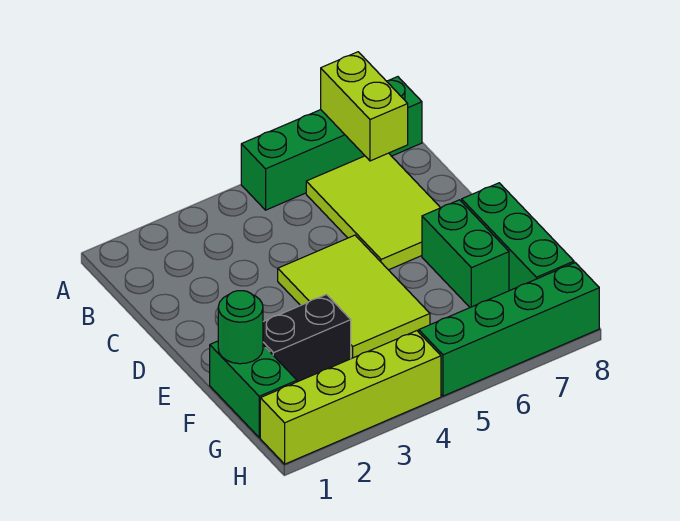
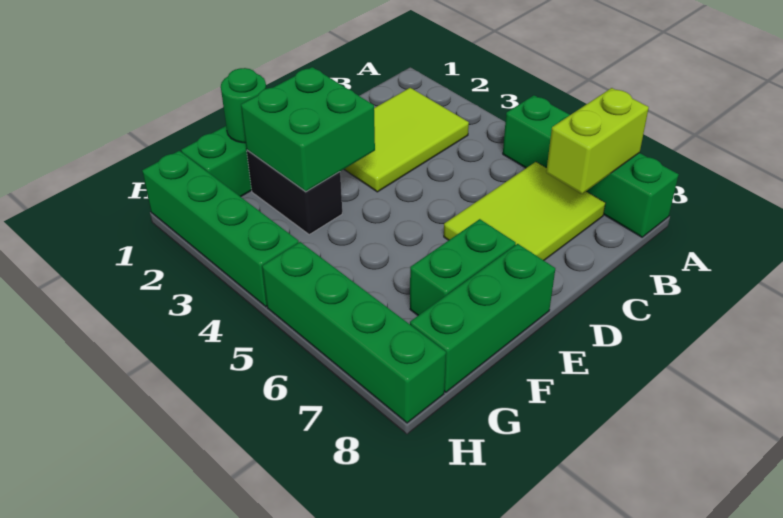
lime 2x3 tile [278,235,430,359] -> lime 2x3 tile moved to [344,88,469,192]
none -> green 2x2 brick [241,67,375,192]
lime 1x4 brick [260,331,441,464] -> green 1x4 brick [142,151,299,307]

